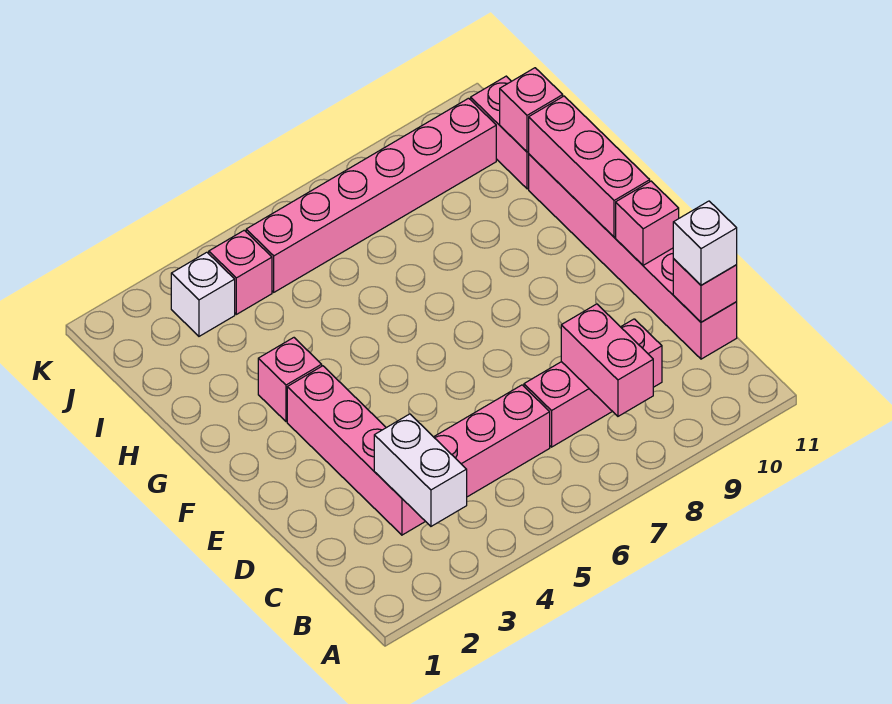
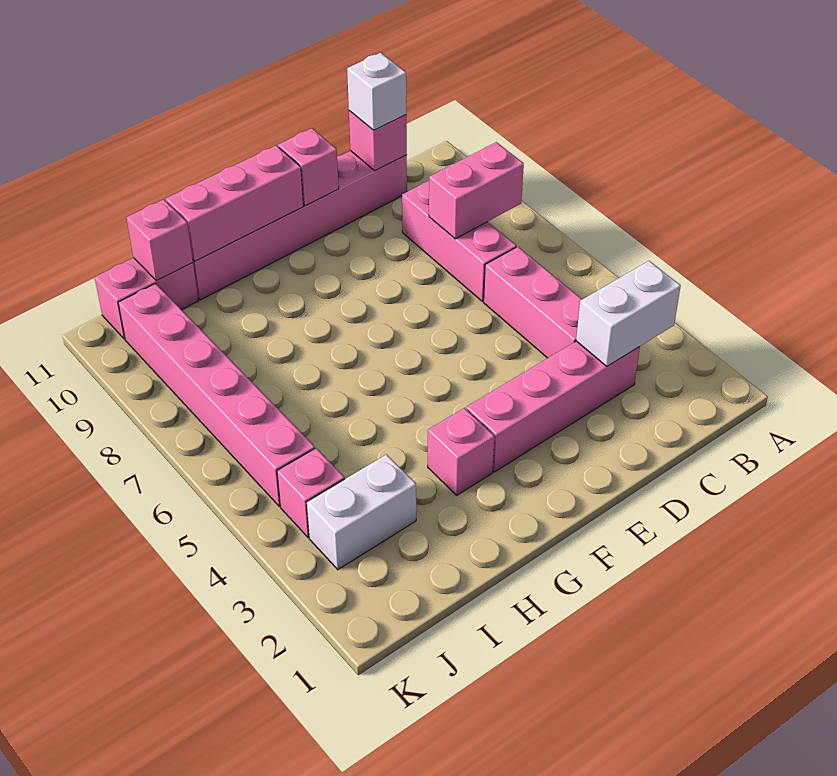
white 1x1 brick [171,252,235,336] -> white 1x2 brick [307,455,416,570]

